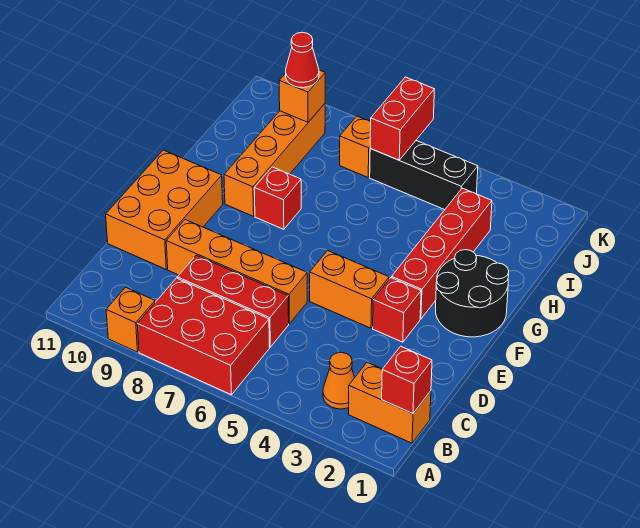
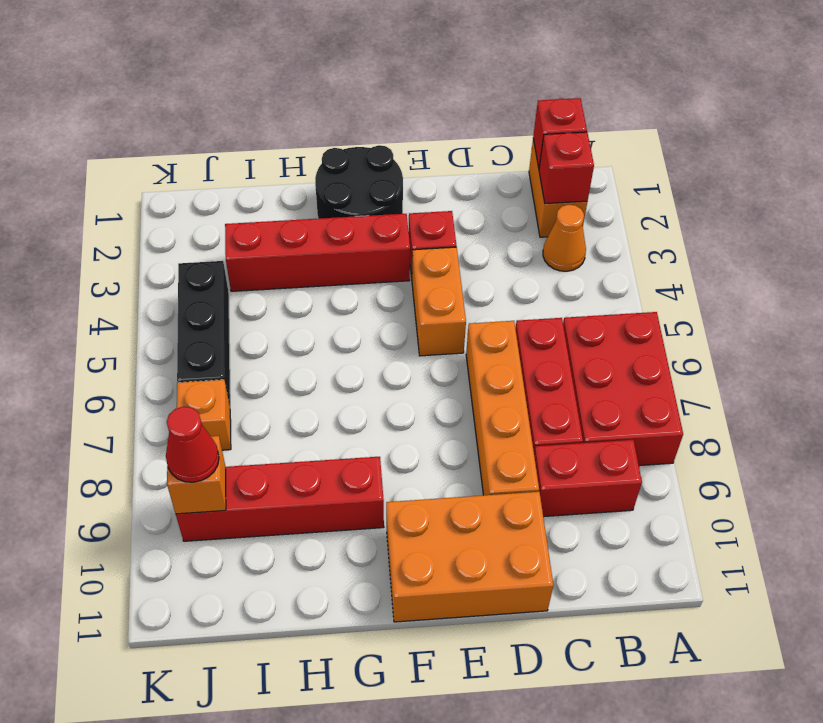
orange 1x1 brick [106,287,155,352] -> none
red 1x1 brick [254,167,301,229] -> red 1x1 brick moved to [539,132,594,204]
orange 1x4 brick [224,104,325,216] -> red 1x4 brick [176,457,384,541]
red 1x2 brick [370,77,434,160] -> red 1x2 brick moved to [534,440,642,517]

